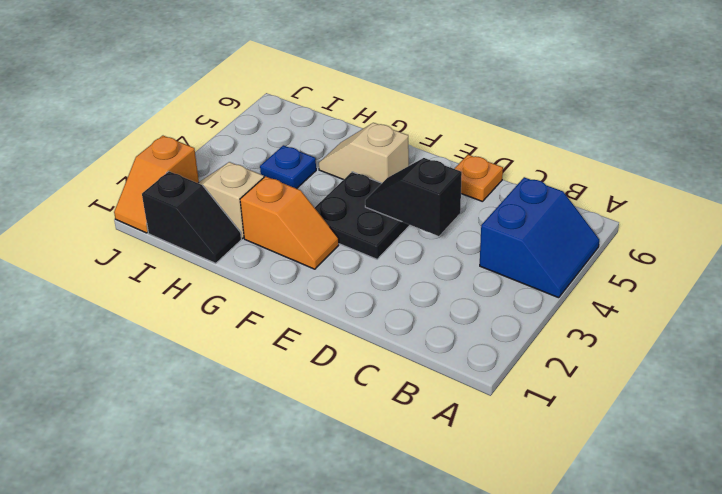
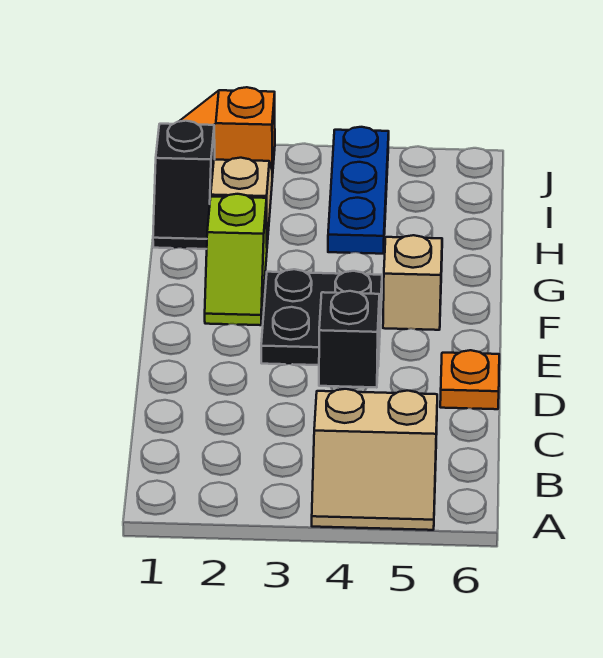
blue 2x2 slope [480,177,599,298] -> tan 2x2 slope [312,389,437,530]
orange 1x2 slope [240,176,339,269] -> lime 1x2 slope [205,194,267,325]
blue 1x1 plate [260,145,316,189] -> blue 1x3 plate [328,127,389,254]

